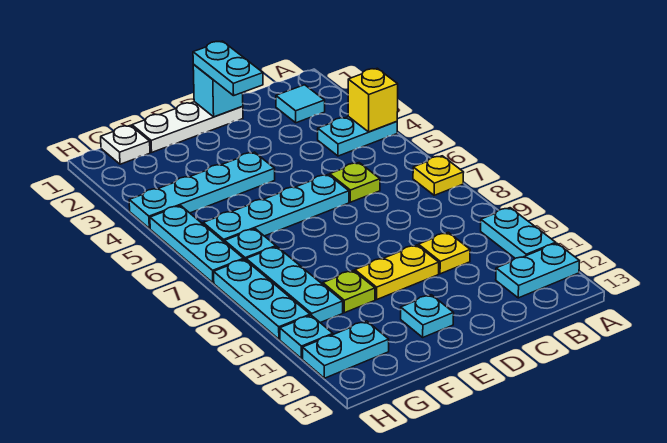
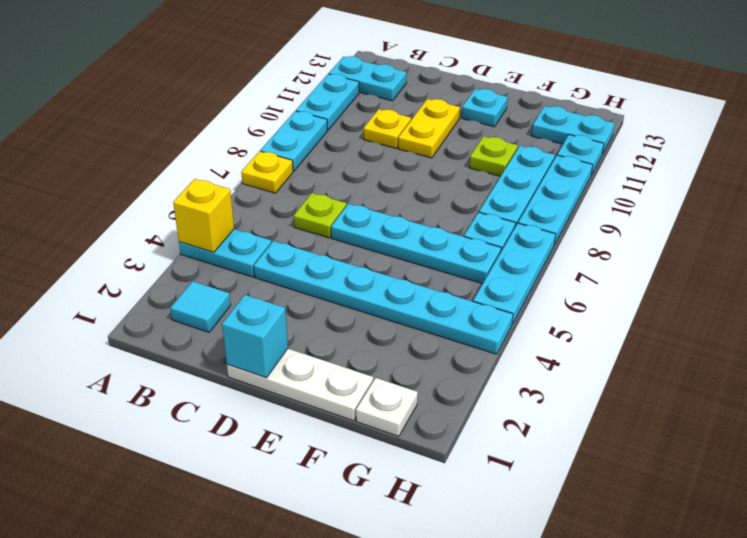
cyan 1x2 plate [193,41,263,96] -> cyan 1x2 plate moved to [260,111,327,171]
yellow 1x2 plate [355,245,439,300] -> yellow 1x2 plate turned to [398,99,460,158]
cyan 1x4 plate [129,152,275,228] -> cyan 1x6 plate [254,241,513,354]

